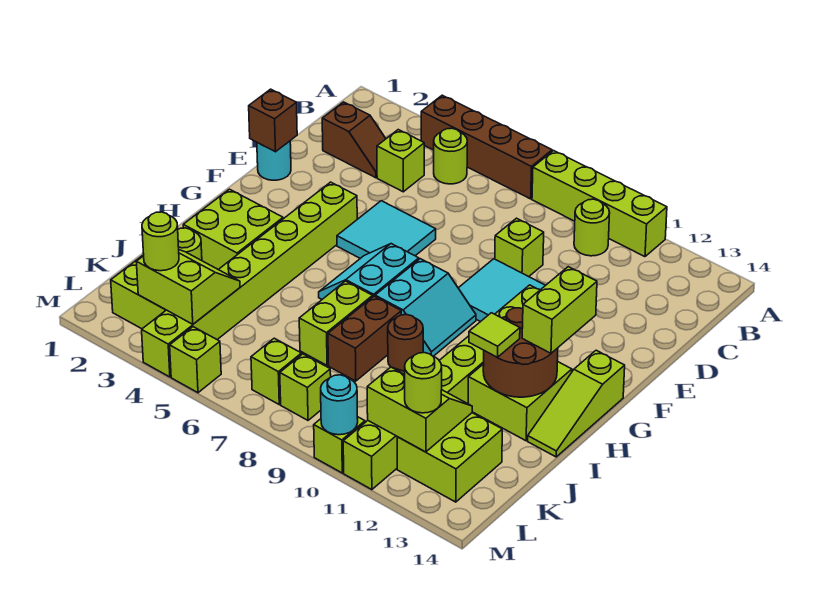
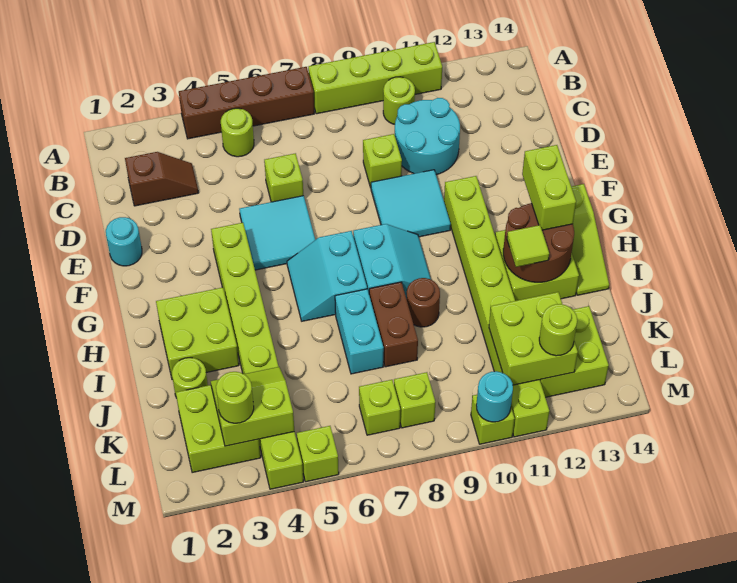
lime 1x1 brick [377,130,424,192] -> lime 1x1 brick moved to [264,153,303,202]
none -> cyan 2x2 round brick [395,98,460,175]
brown 1x1 brick [249,89,297,152] -> none
lime 1x2 brick [299,281,373,365] -> cyan 1x2 brick [335,289,384,374]
lime 2x2 slope [367,367,472,452] -> lime 2x2 brick [489,292,578,385]

